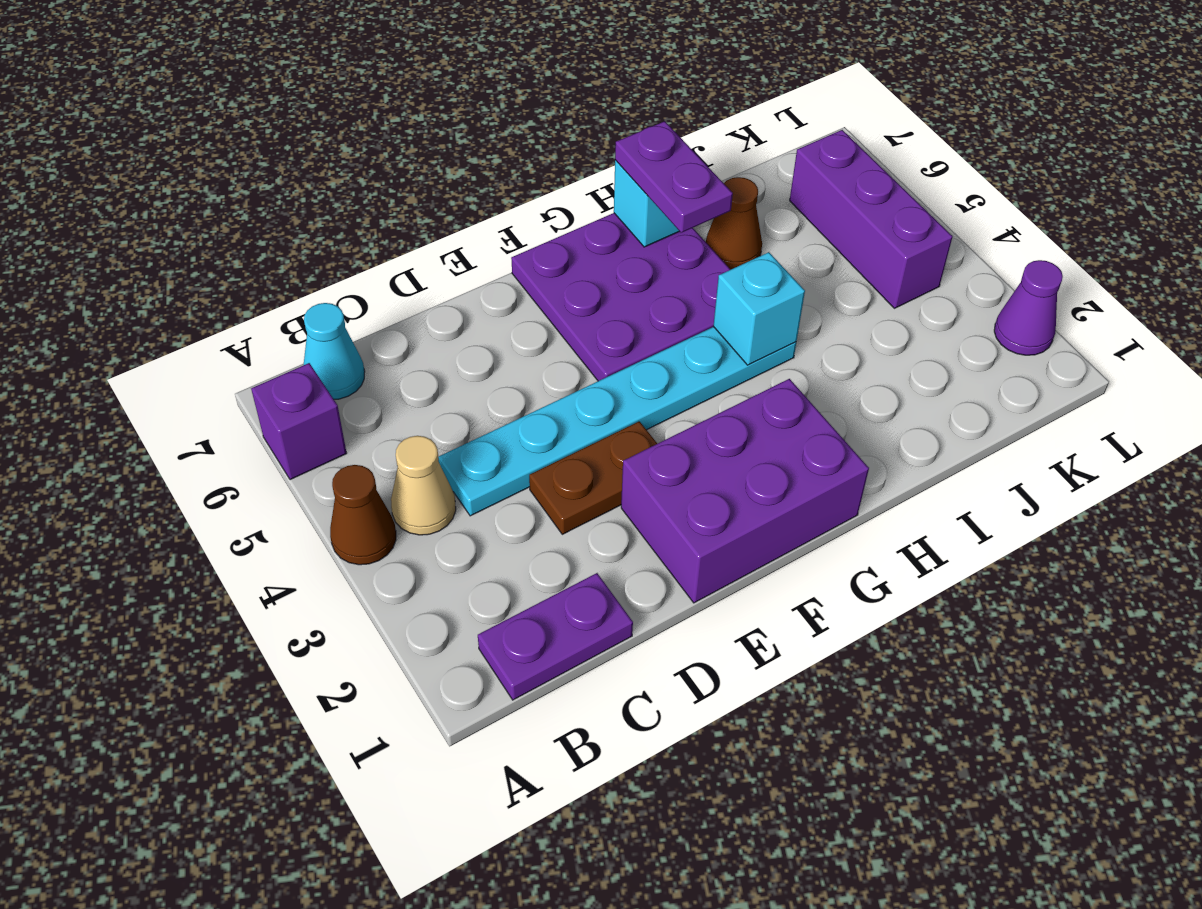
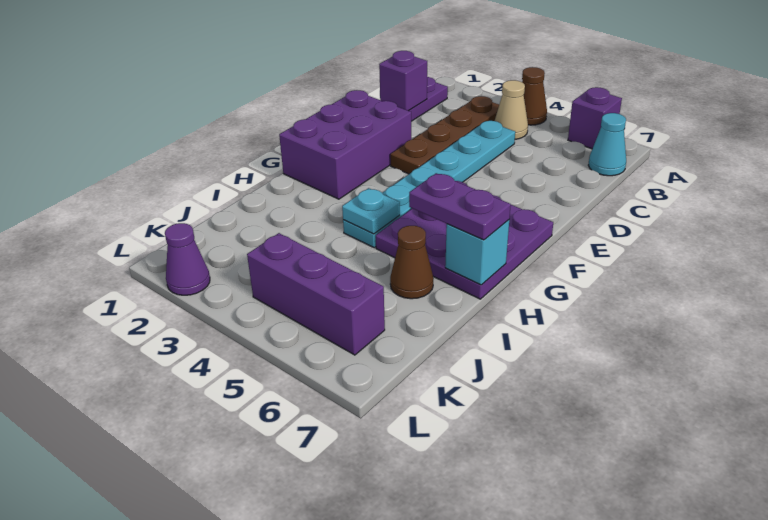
none -> purple 1x1 brick [379,51,427,111]
brown 1x2 plate [529,421,657,534] -> brown 1x4 plate [390,96,499,174]
cyan 1x1 brick [713,252,805,365] -> cyan 1x1 plate [342,188,400,234]

